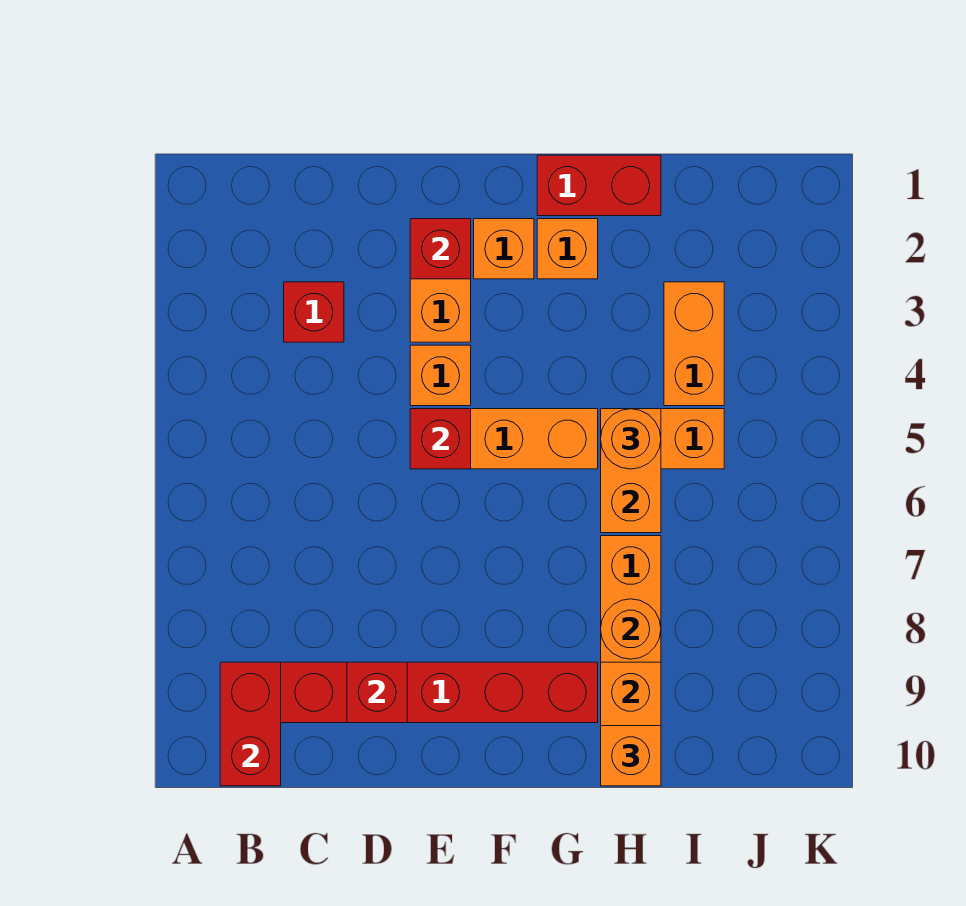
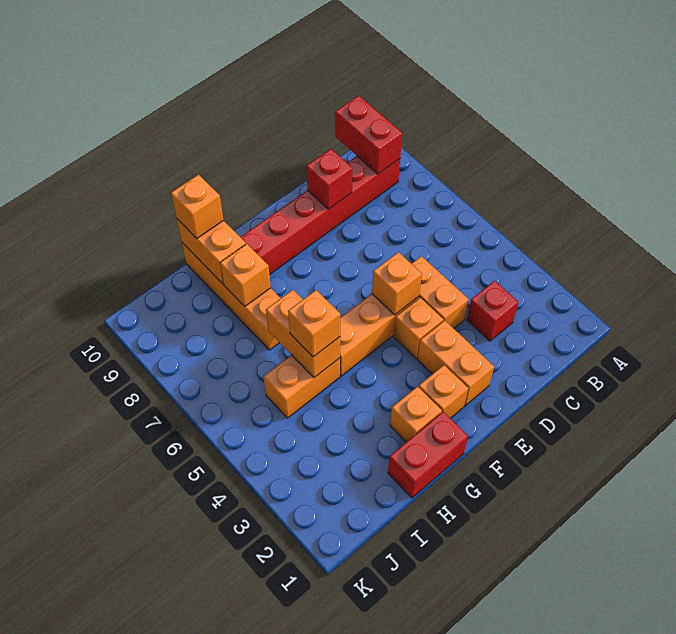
red 1x1 brick [410,219,471,279] -> none
red 1x1 brick [410,409,471,469] -> orange 1x1 brick [372,252,422,315]
orange 1x1 round brick [601,409,661,469] -> orange 1x1 brick [288,290,340,357]
orange 1x1 round brick [601,599,661,659] -> orange 1x1 brick [220,244,271,306]
orange 1x2 brick [664,282,724,406] -> orange 1x2 brick moved to [412,256,469,328]

